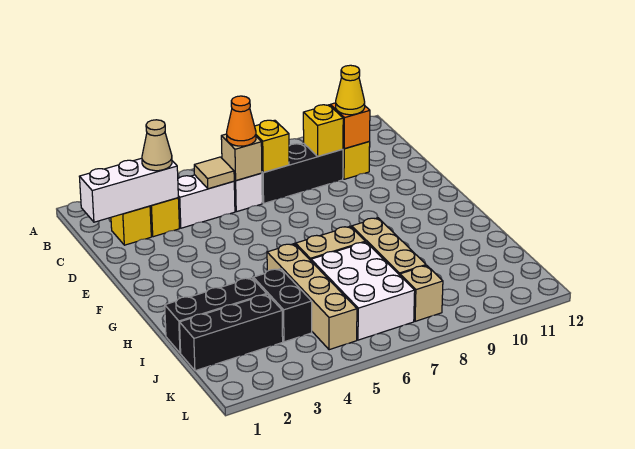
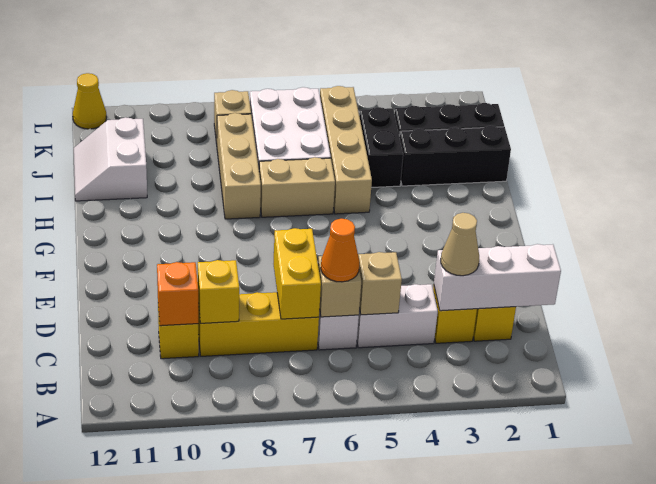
tan 1x1 tile [194,157,234,189] -> tan 1x1 brick [358,252,402,315]
black 1x3 brick [262,143,343,203] -> yellow 1x3 brick [198,292,319,356]
yellow 1x1 brick [255,120,289,172] -> yellow 1x2 brick [273,228,321,319]
yellow 1x1 cone [336,65,365,115] -> yellow 1x1 cone moved to [73,73,107,129]
none -> white 2x2 slope [74,117,147,201]

